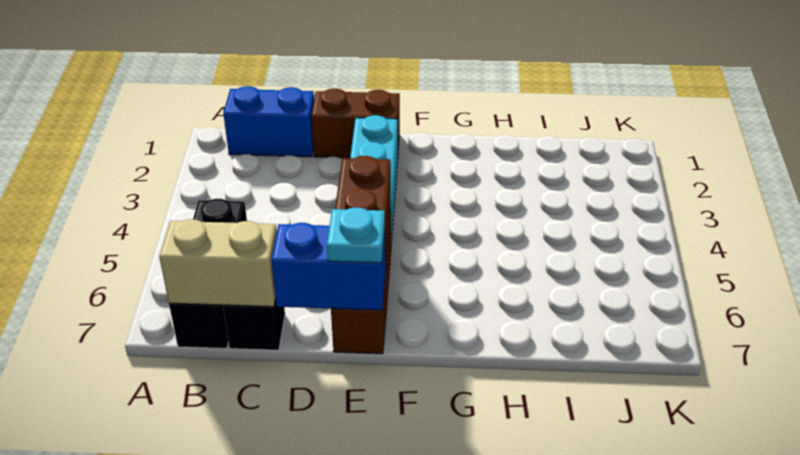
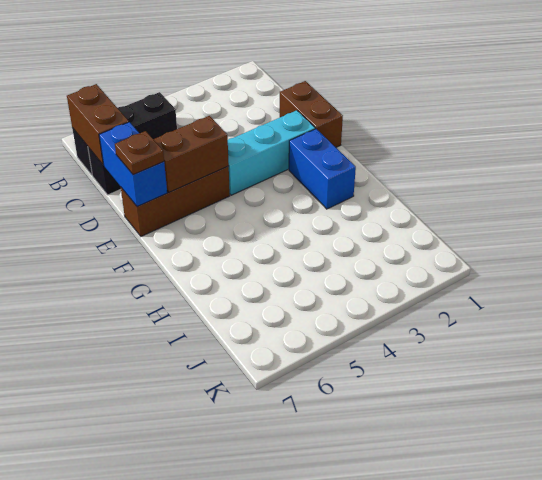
blue 1x2 brick [223,86,314,157] -> blue 1x2 brick moved to [289,129,356,209]
tan 1x2 brick [159,219,277,307] -> brown 1x2 brick [67,84,129,165]
cyan 1x1 plate [327,208,385,263] -> brown 1x1 plate [115,131,164,175]

